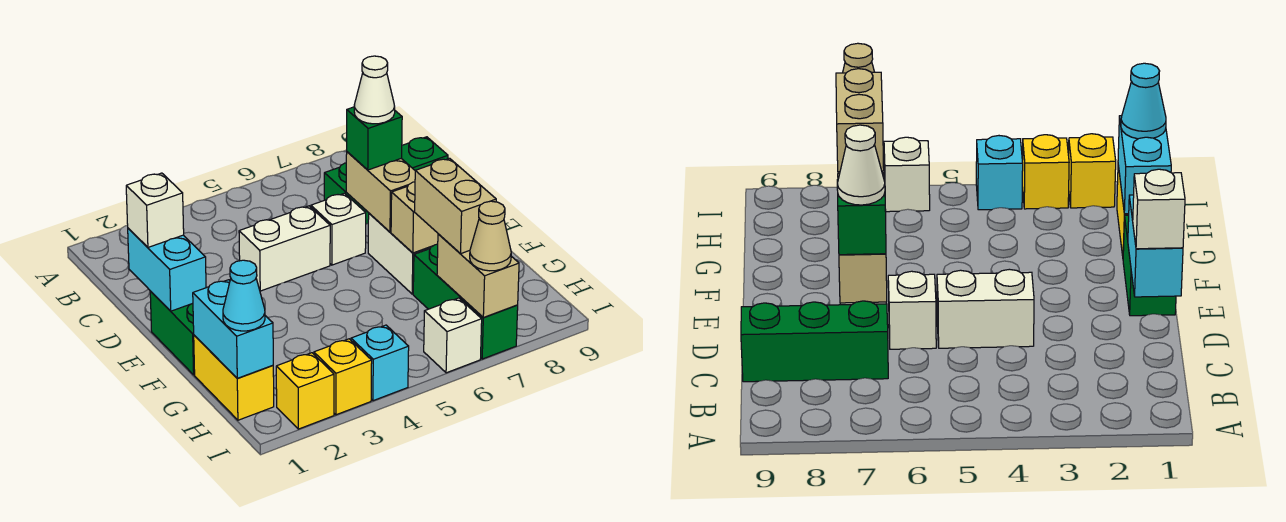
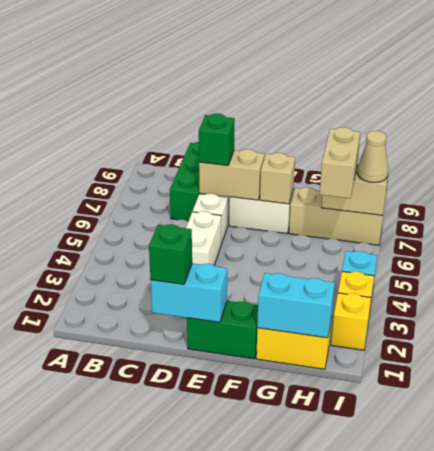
white 1x1 brick [126,173,184,247] -> green 1x1 brick [149,224,192,284]
white 1x1 cone [354,56,395,124] -> none
green 1x3 brick [413,244,518,359] -> tan 1x3 brick [289,187,384,245]
tan 1x2 brick [415,158,496,253] -> tan 1x2 brick turned to [320,127,360,198]
cyan 1x1 cone [223,260,265,331] -> none
white 1x1 brick [424,298,482,373] -> none

